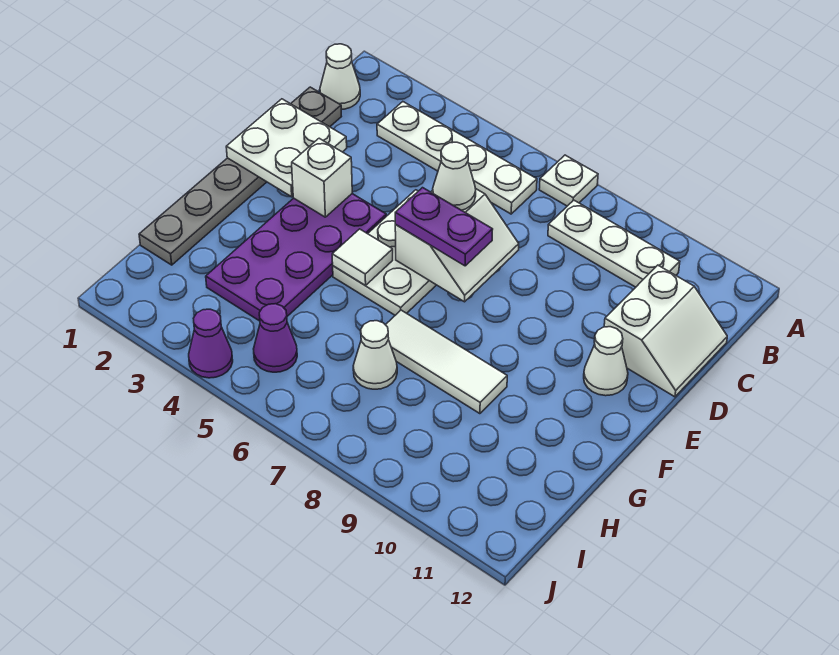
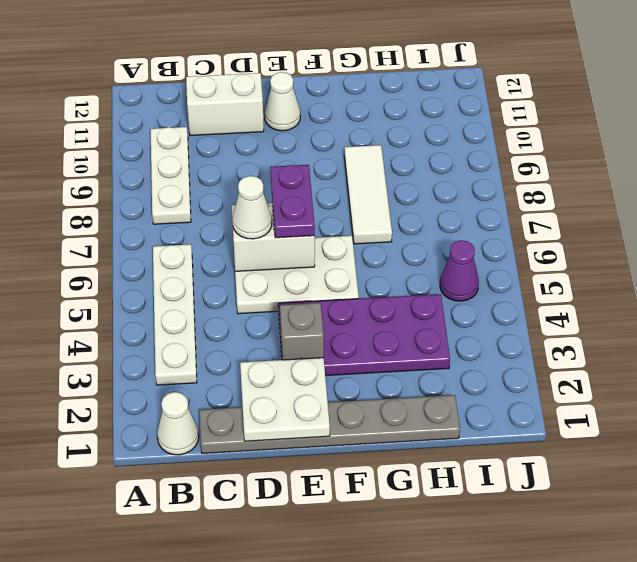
white 1x1 plate [539,155,598,206] -> none
white 1x1 brick [292,138,352,217] -> grey 1x1 brick [280,303,324,360]
white 1x1 tile [332,229,393,285] -> none
white 1x1 cone [353,321,397,389] -> none
purple 1x1 cone [189,309,233,378] -> none

